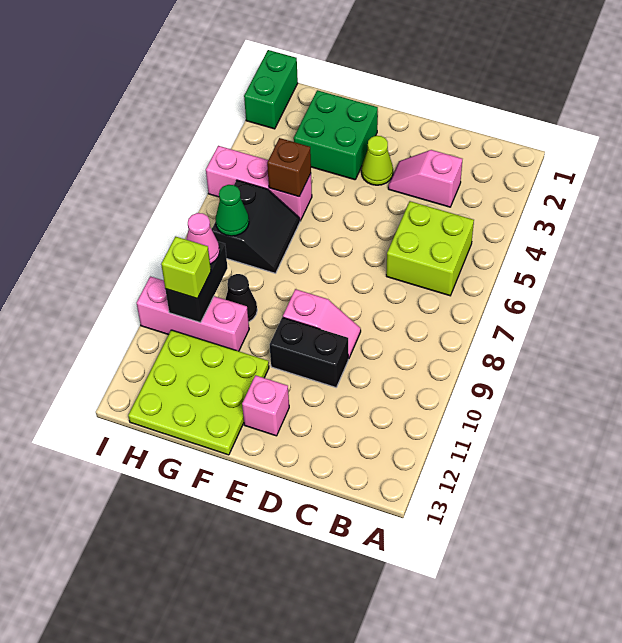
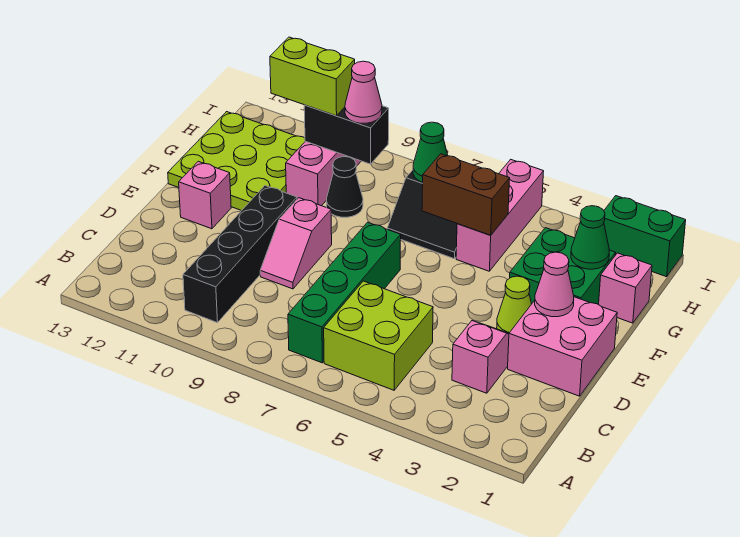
none -> green 1x4 brick [288,222,401,363]
none -> pink 2x2 brick [508,297,617,396]
black 1x2 brick [270,317,348,387] -> black 1x4 brick [183,186,297,323]
none -> pink 1x1 cone [535,252,574,317]
none -> pink 1x1 brick [599,253,652,323]
none -> green 1x1 cone [571,206,609,269]
brown 1x1 brick [267,138,311,197] -> brown 1x2 brick [422,154,510,235]
lime 1x1 brick [161,237,211,299] -> lime 1x2 brick [270,37,355,116]

